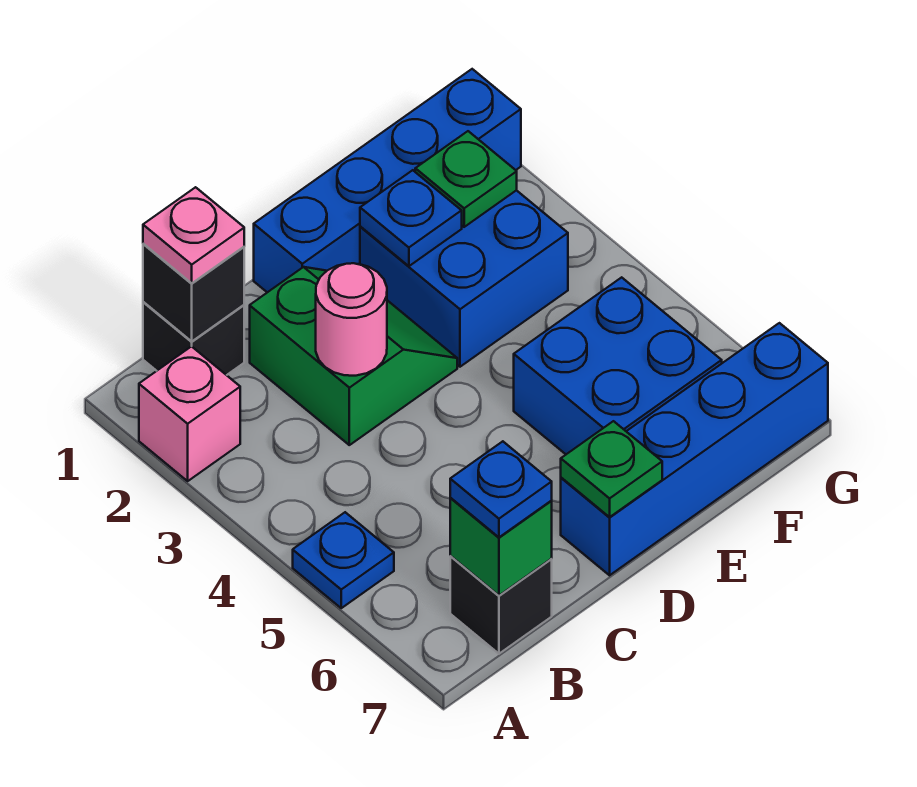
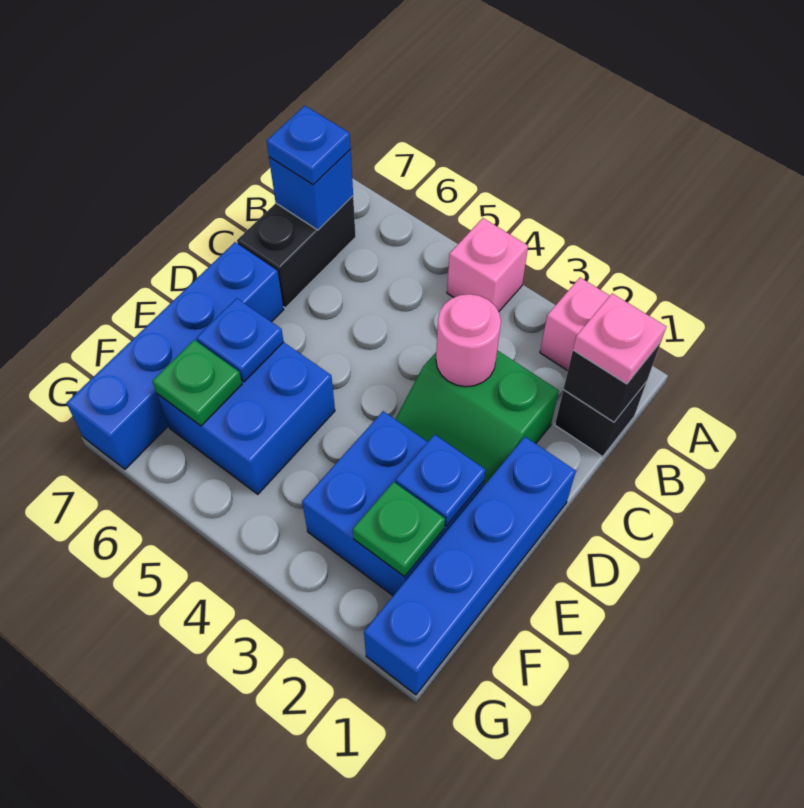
none -> pink 1x1 brick [447,218,528,311]
blue 1x1 plate [293,512,394,608] -> blue 1x1 plate moved to [196,298,284,382]
black 1x1 brick [450,556,552,654] -> black 1x2 brick [237,196,356,308]
green 1x1 brick [450,498,552,595] -> blue 1x1 brick [269,150,353,230]
green 1x1 plate [561,421,662,517] -> green 1x1 plate moved to [152,340,242,426]

